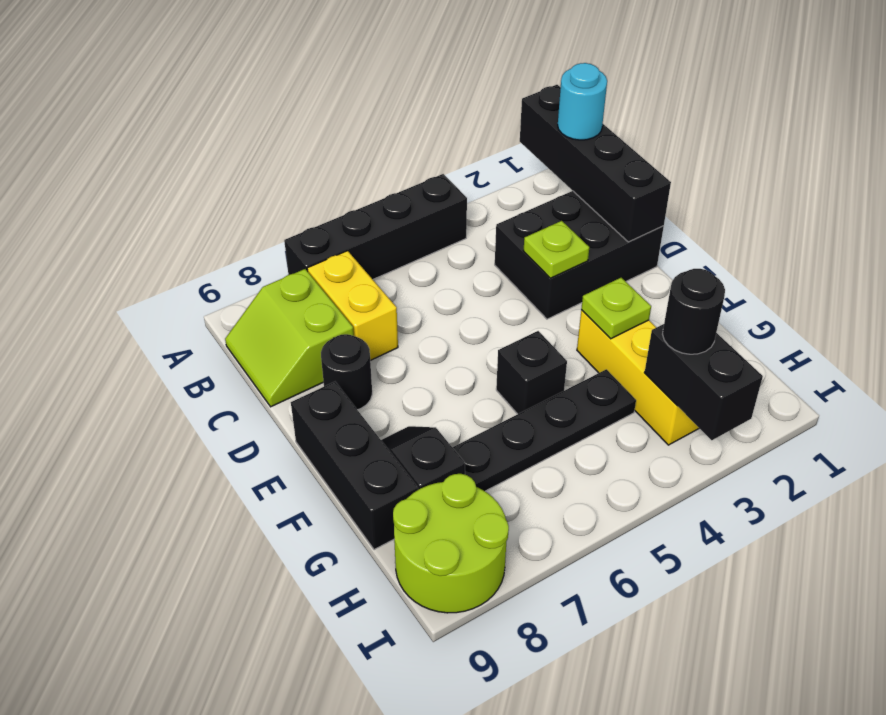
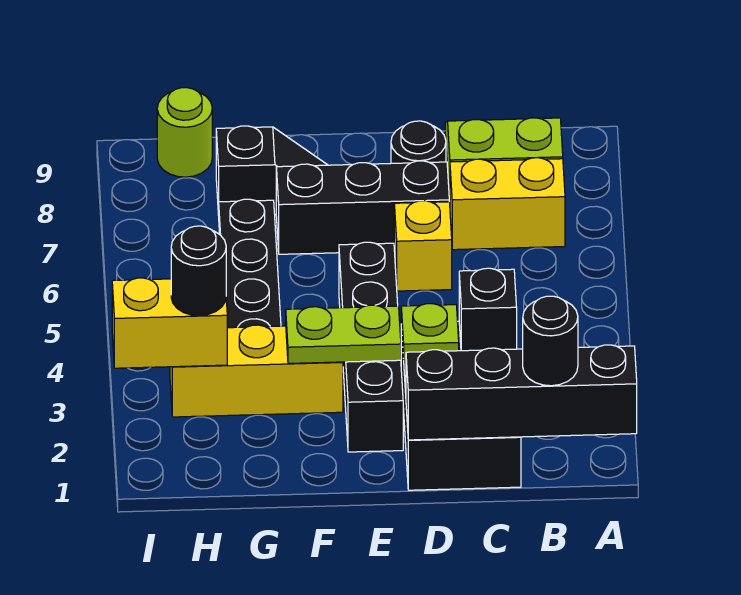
black 1x4 brick [284,174,467,279] -> black 1x4 brick moved to [339,242,403,452]
cyan 1x1 round brick [558,63,607,140] -> black 1x1 round brick [523,296,578,386]
none -> yellow 1x1 brick [394,201,452,291]
black 1x3 brick [291,382,418,550] -> black 1x3 brick moved to [276,161,449,254]
lime 1x1 plate [581,278,651,339] -> lime 1x2 plate [286,305,401,363]
black 1x1 brick [496,331,567,414] -> black 1x1 brick moved to [459,268,517,351]
black 1x2 brick [644,324,763,440] -> yellow 1x2 brick [112,278,227,368]
lime 2x2 round brick [393,474,509,613] -> lime 1x1 round brick [157,88,212,177]

